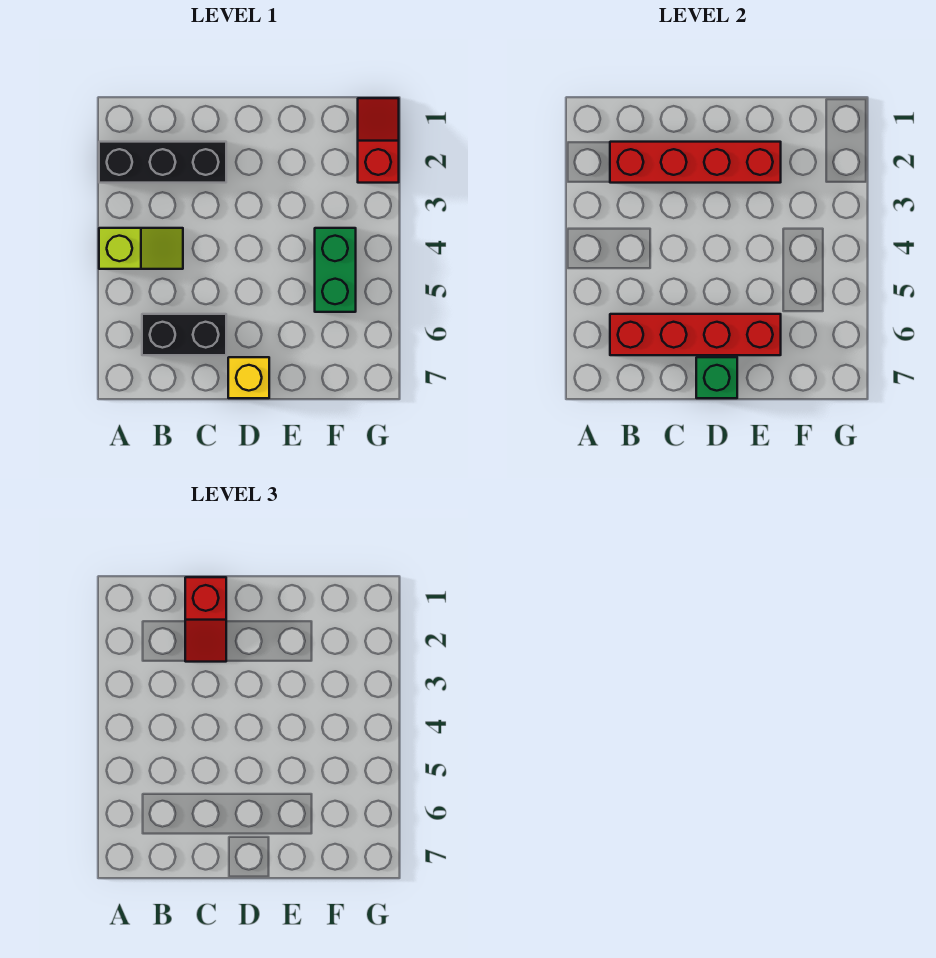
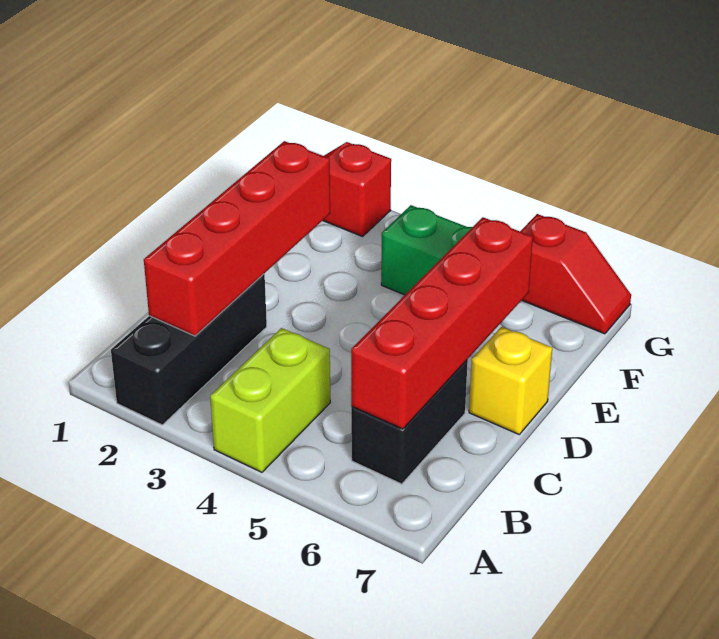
lime 1x2 slope [99,228,183,269] -> lime 1x2 brick [210,328,330,472]
red 1x2 slope [185,577,226,662] -> red 1x2 slope moved to [520,214,631,334]
green 1x1 brick [696,357,737,398] -> none

